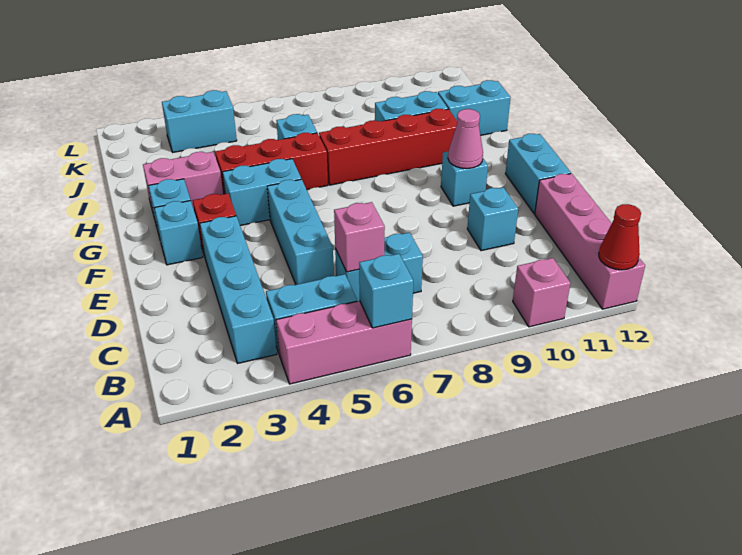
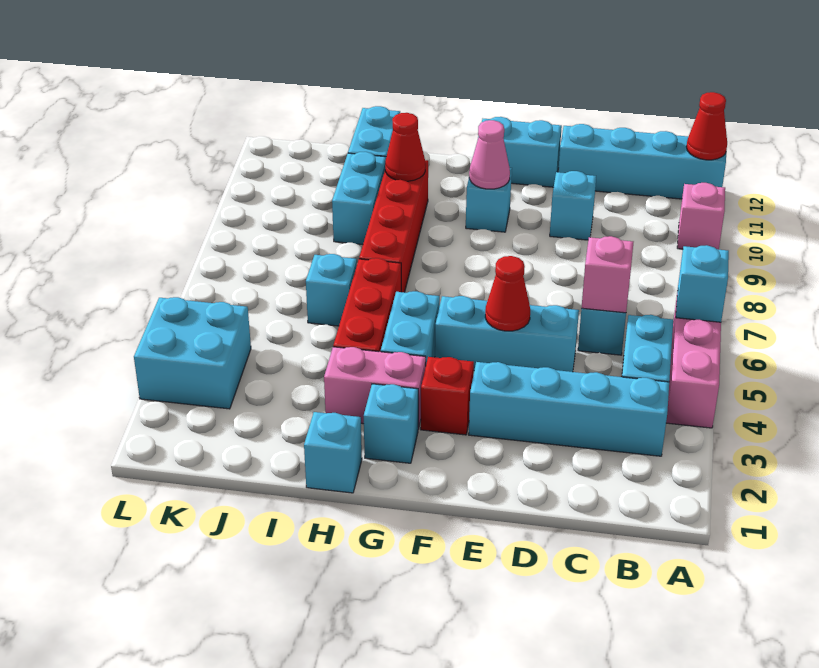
pink 1x4 brick [535,174,645,309] -> cyan 1x4 brick [558,124,726,199]
none -> red 1x1 cone [485,256,530,331]
cyan 1x1 brick [154,201,203,265] -> cyan 1x1 brick moved to [304,412,362,493]
pink 1x2 brick [143,152,223,215] -> pink 1x2 brick turned to [324,347,426,429]
none -> red 1x1 cone [385,113,425,181]
cyan 1x2 brick [162,90,237,152] -> cyan 2x2 brick [134,297,251,409]

